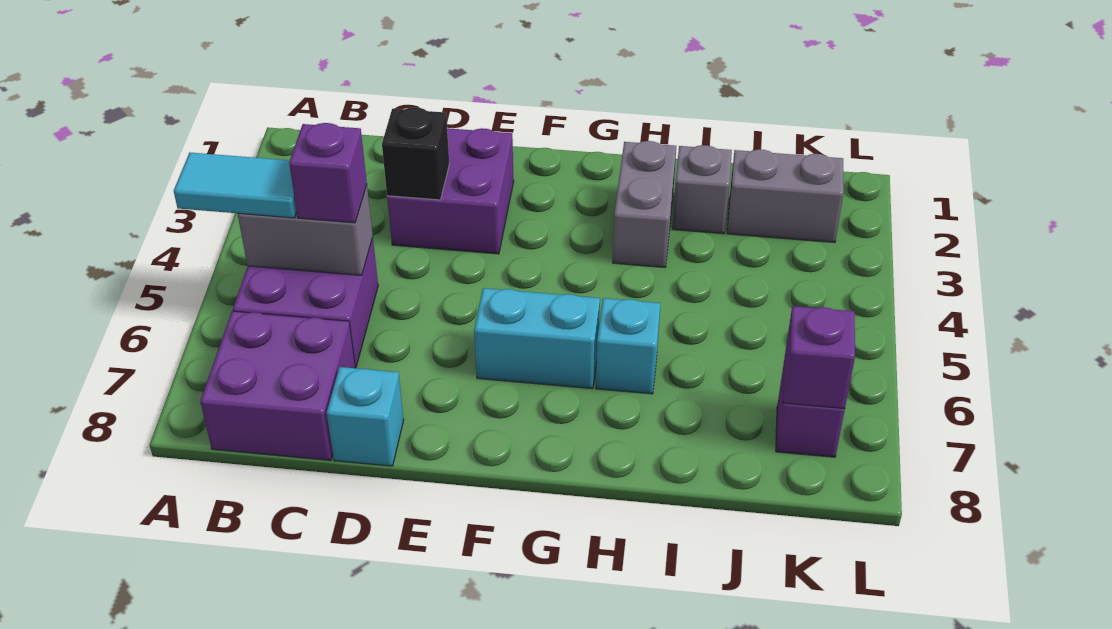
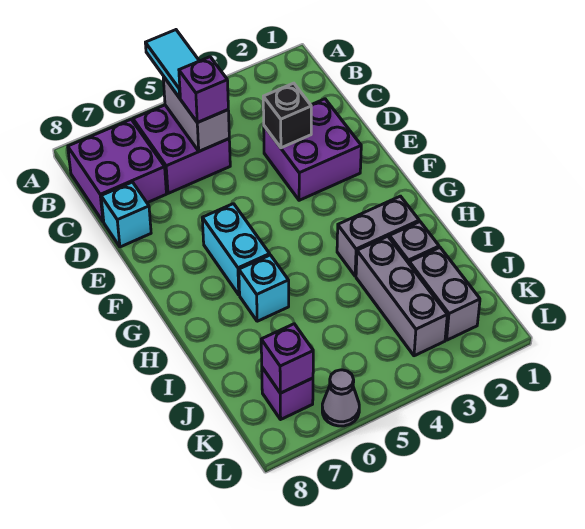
none -> grey 1x3 brick [356,236,447,356]
none -> grey 1x1 cone [322,370,359,426]

